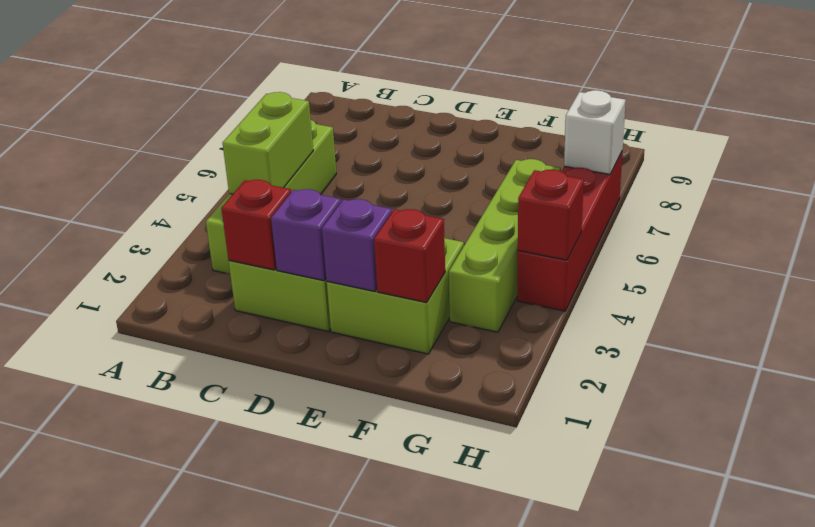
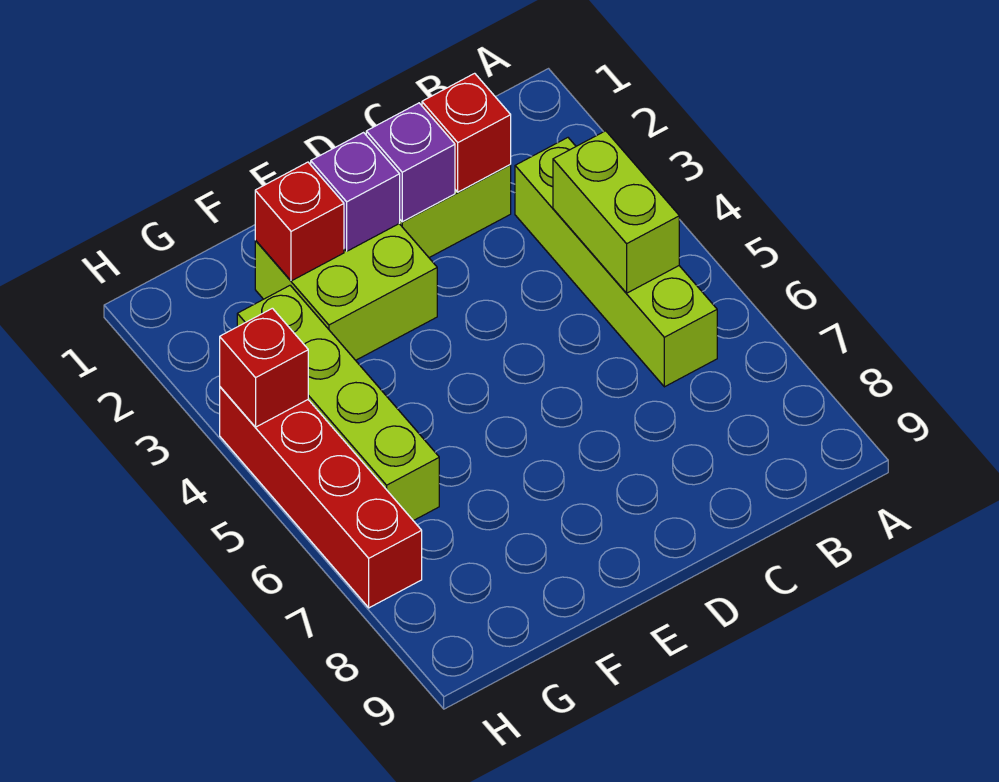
white 1x1 brick [564,90,626,174] -> none

